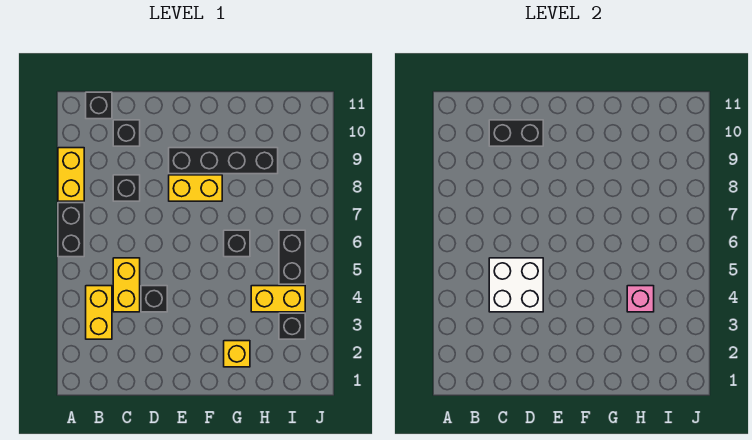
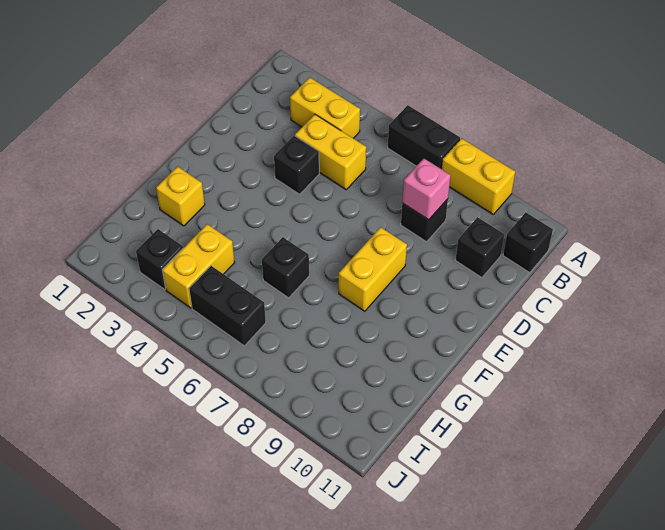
white 2x2 brick [489,258,543,312] -> none
black 1x2 brick [489,120,543,146] -> none
black 1x4 brick [169,148,278,174] -> none
pink 1x1 brick [627,286,654,312] -> pink 1x1 brick moved to [402,159,451,220]

